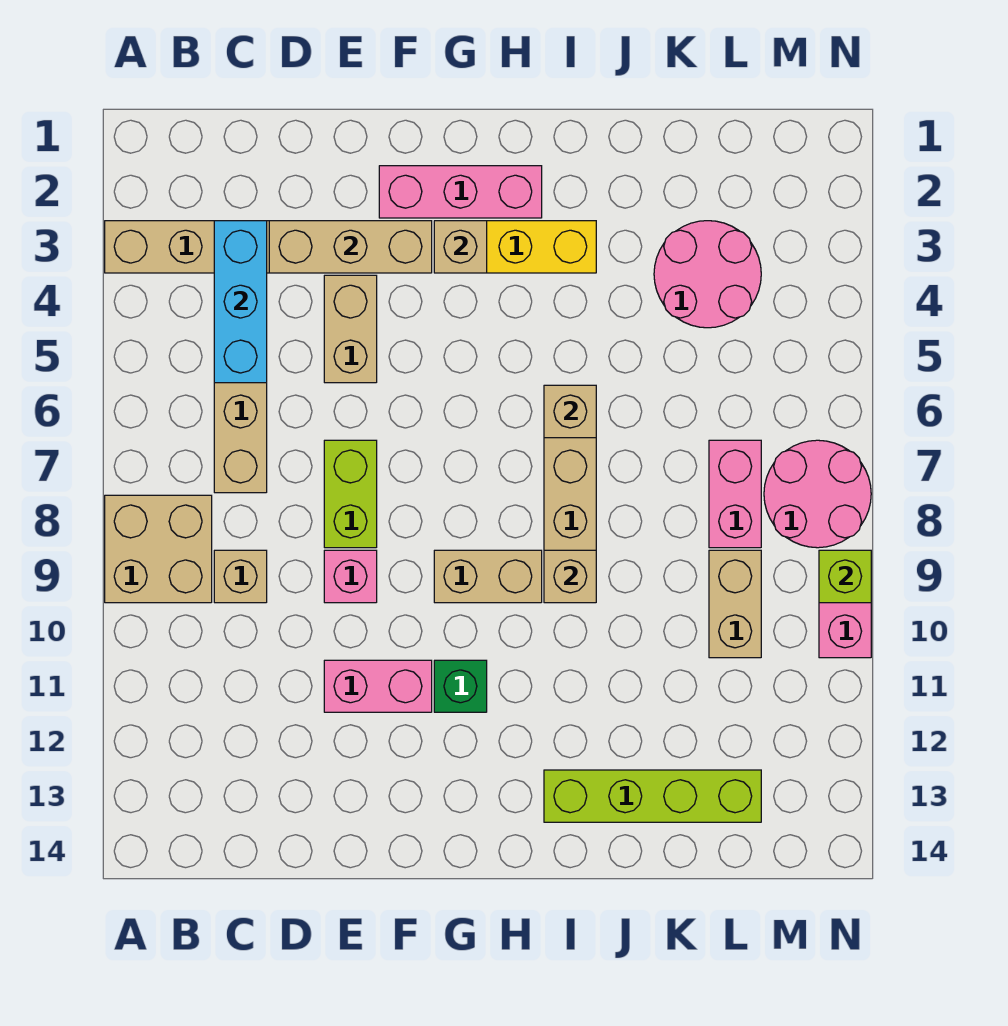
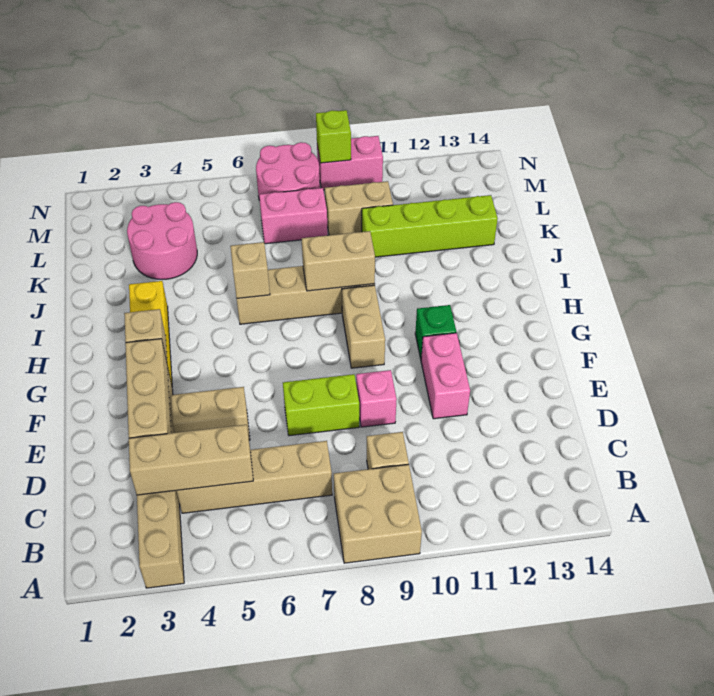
cyan 1x3 brick [214,221,267,383] -> tan 1x3 brick [129,425,253,495]
pink 1x3 brick [379,166,542,218] -> none
tan 1x1 brick [544,550,596,603] -> tan 1x2 brick [302,231,375,291]
lime 1x4 brick [544,770,761,822] -> lime 1x4 brick turned to [362,195,498,257]

